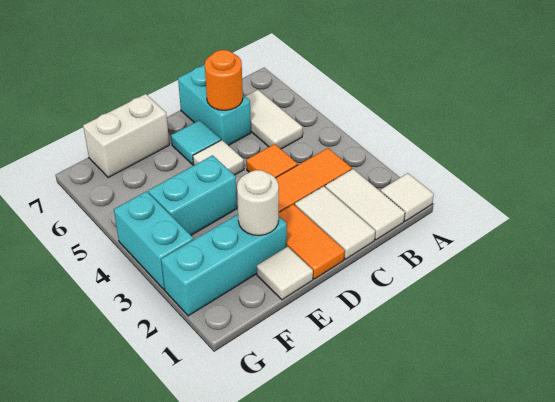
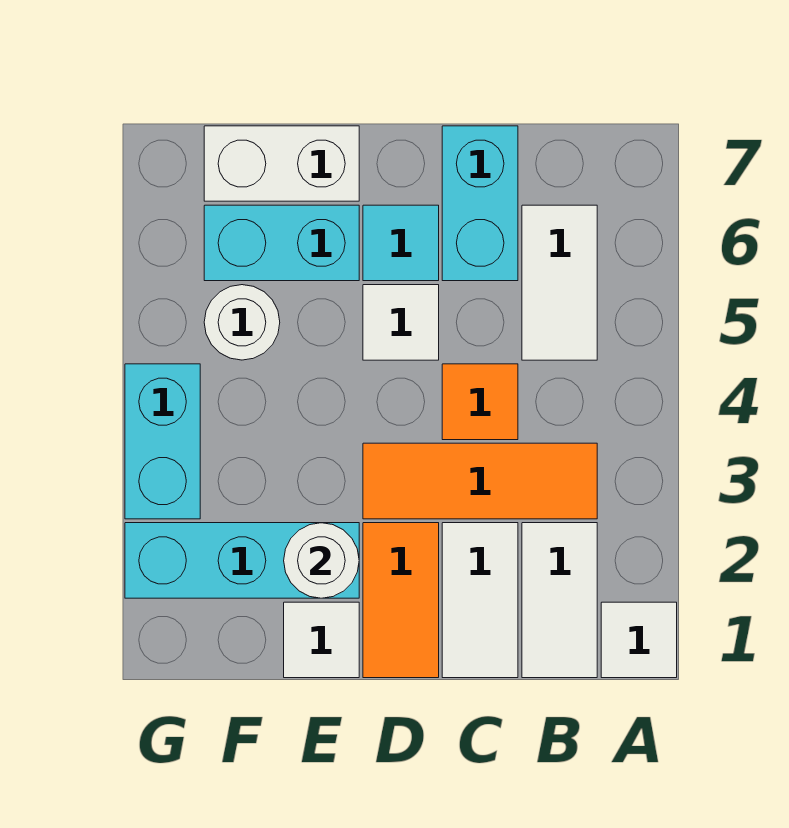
orange 1x1 round brick [205,50,243,110] -> none
cyan 1x2 brick [148,155,237,235] -> cyan 1x2 brick moved to [204,205,359,281]
none -> white 1x1 round brick [204,285,280,360]

